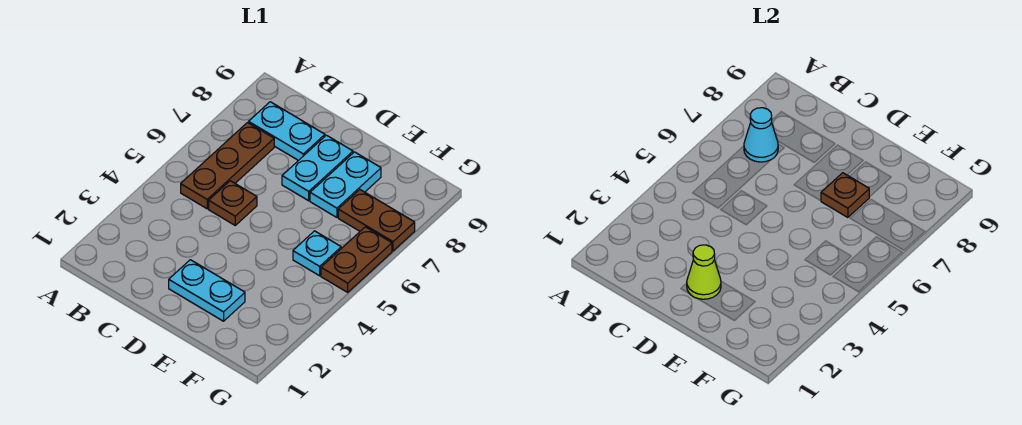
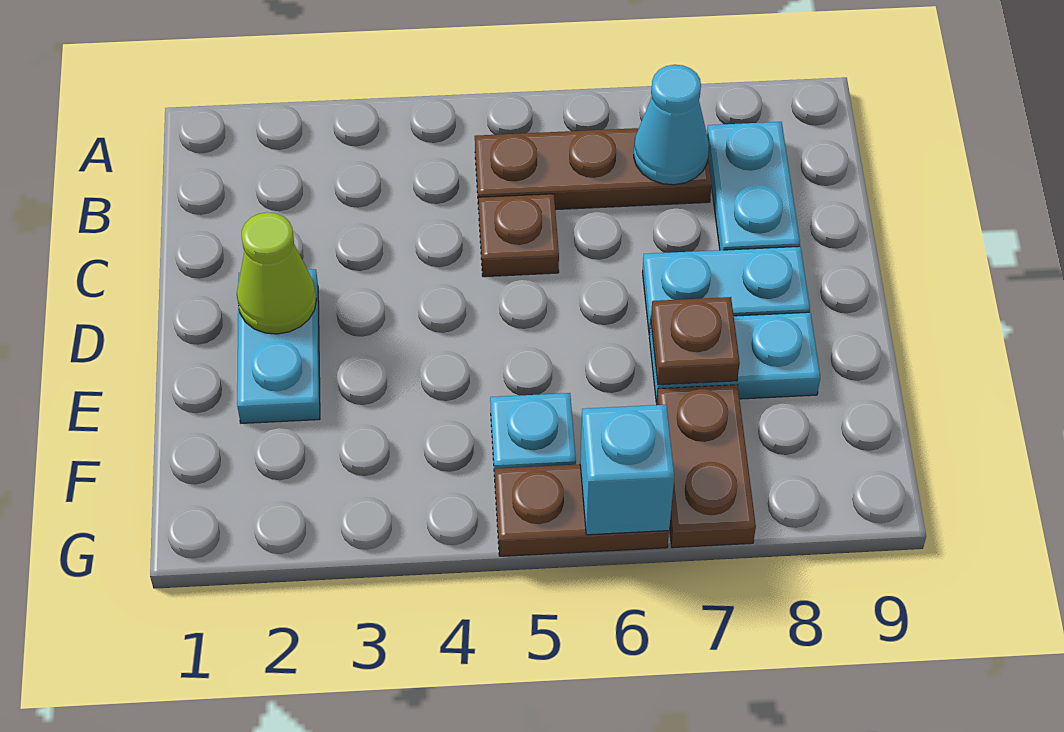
none -> cyan 1x1 brick [580,405,674,535]

